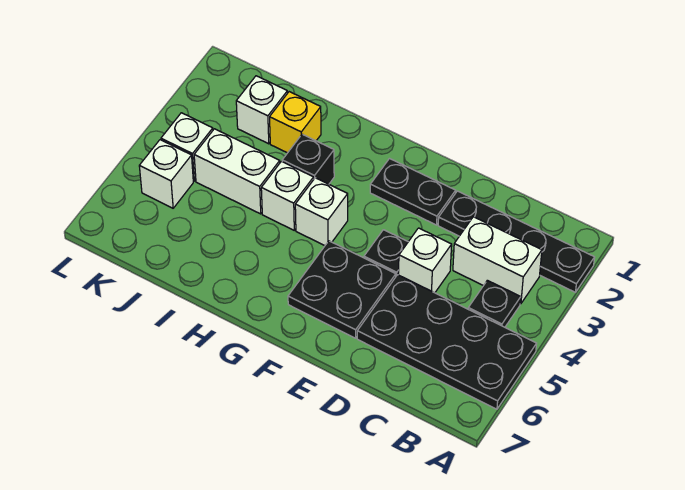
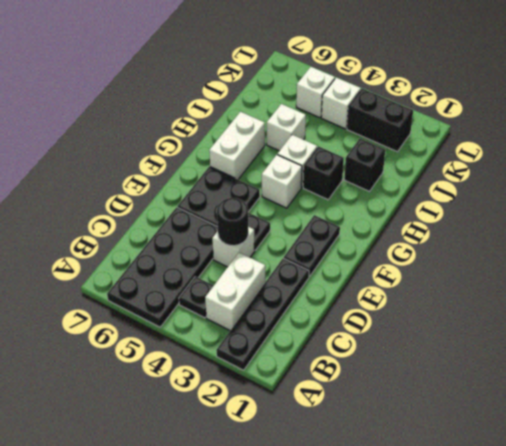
none -> black 1x1 round brick [217,198,248,246]
yellow 1x1 brick [270,92,321,153] -> black 1x1 brick [344,138,385,191]
white 1x2 brick [194,129,280,214] -> white 1x2 brick moved to [209,112,265,179]
white 1x1 brick [236,76,287,144] -> white 1x1 brick moved to [267,104,306,151]
none -> black 1x2 brick [347,89,413,152]

